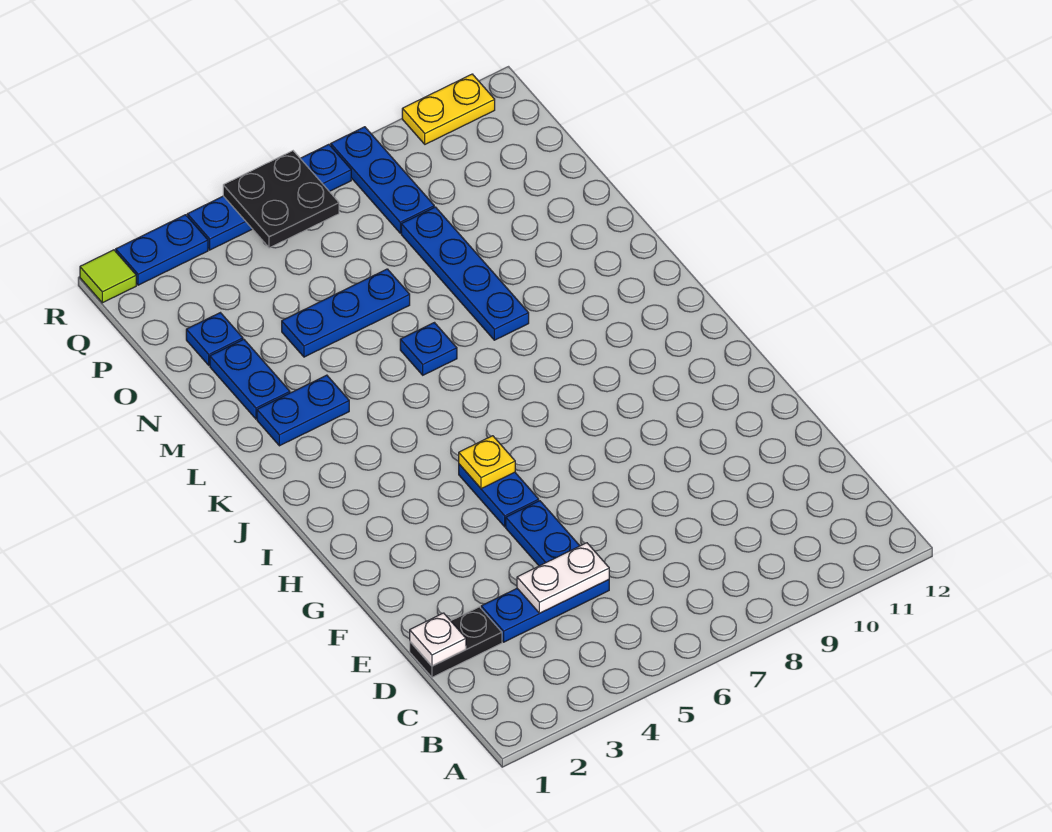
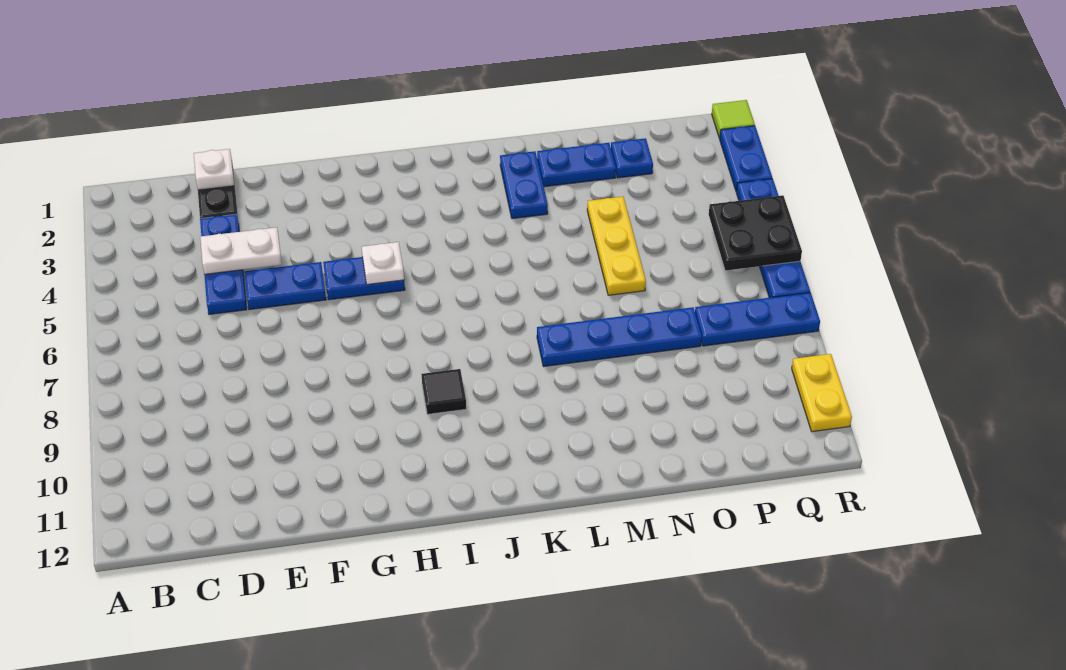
white 1x2 plate [517,543,609,613] -> white 1x2 plate turned to [200,227,282,274]
yellow 1x1 plate [459,436,515,489] -> white 1x1 plate [362,242,404,285]
none -> black 1x1 tile [422,369,466,414]
blue 1x1 plate [400,323,457,375] -> none
blue 1x3 plate [282,269,410,357] -> yellow 1x3 plate [587,197,646,295]

